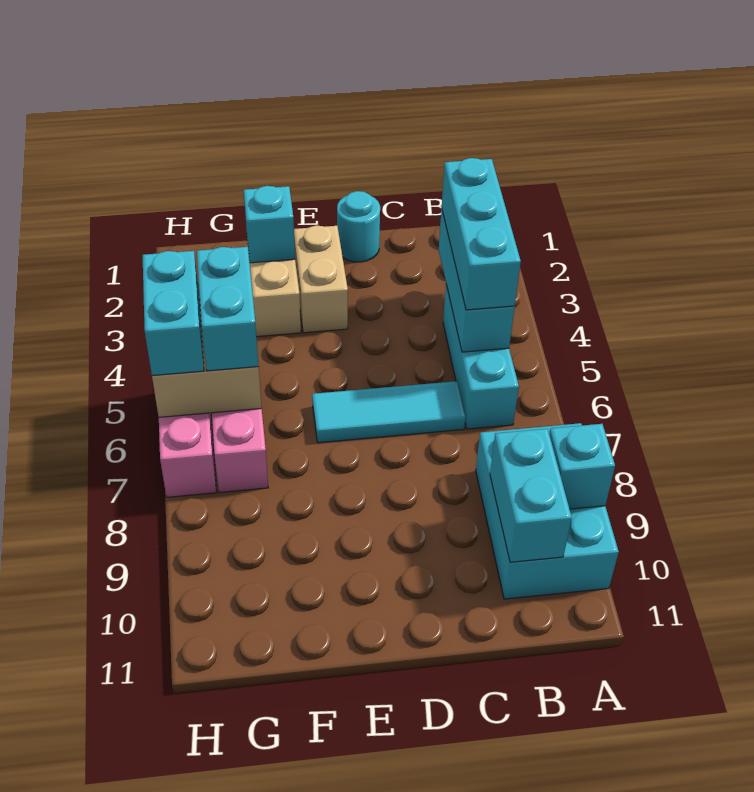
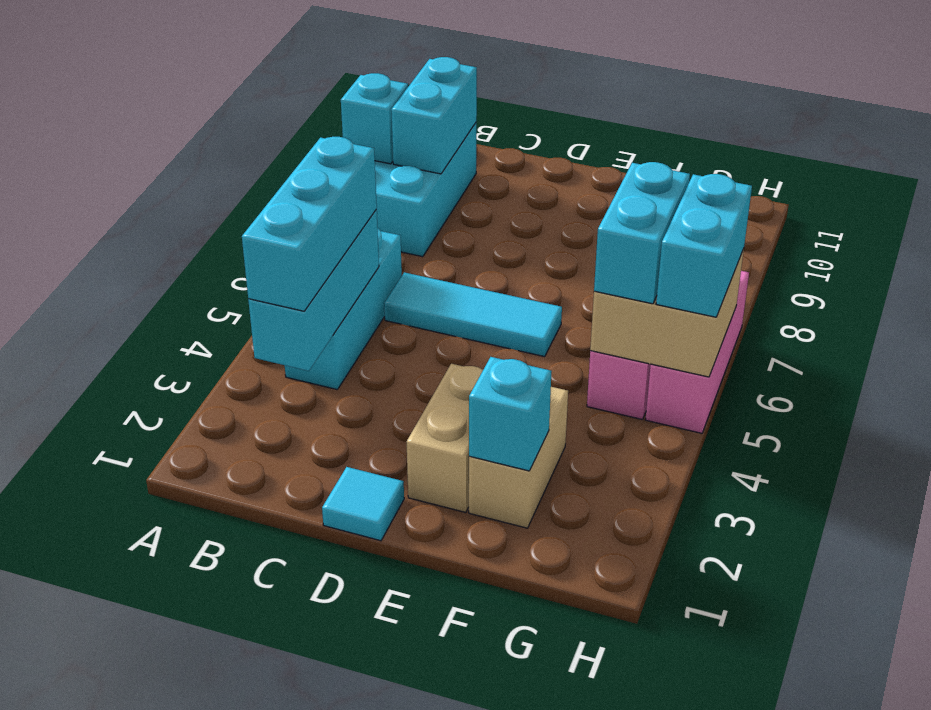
cyan 1x1 round brick [337,191,380,262] -> cyan 1x1 tile [322,467,404,541]

